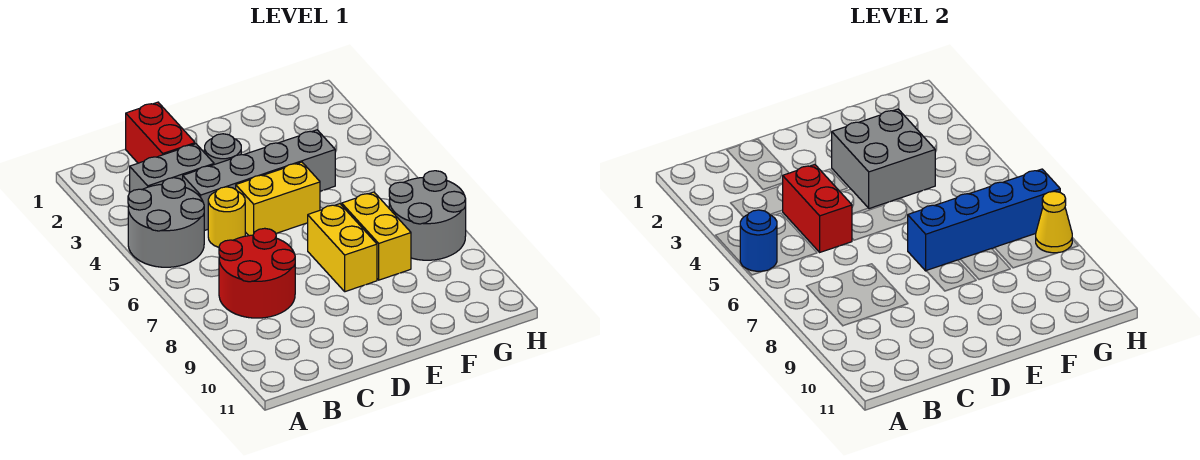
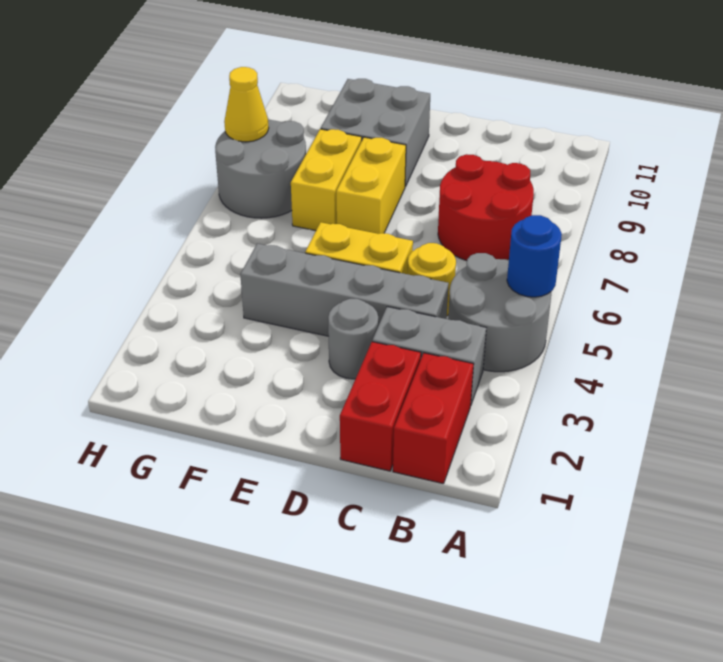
red 1x2 brick [783,165,852,252] -> red 1x2 brick moved to [393,353,473,484]
grey 2x2 brick [832,109,935,209] -> grey 2x2 brick moved to [321,79,430,187]
blue 1x4 brick [908,169,1060,271] -> none

